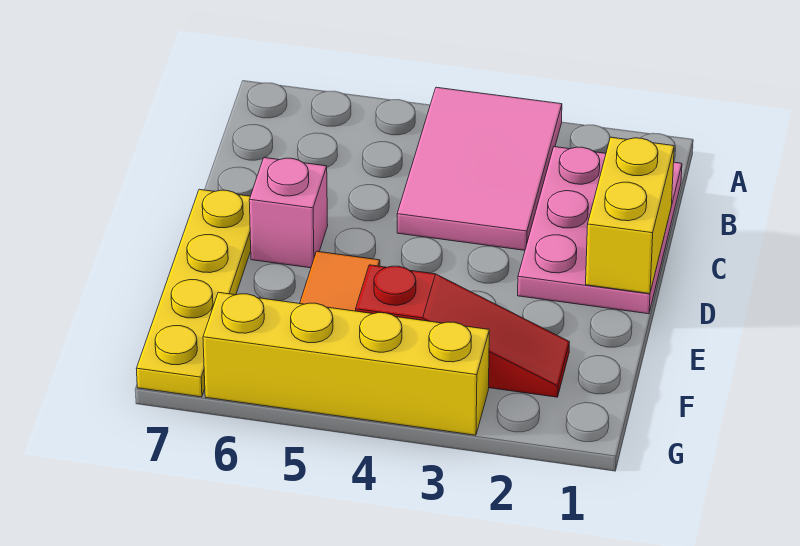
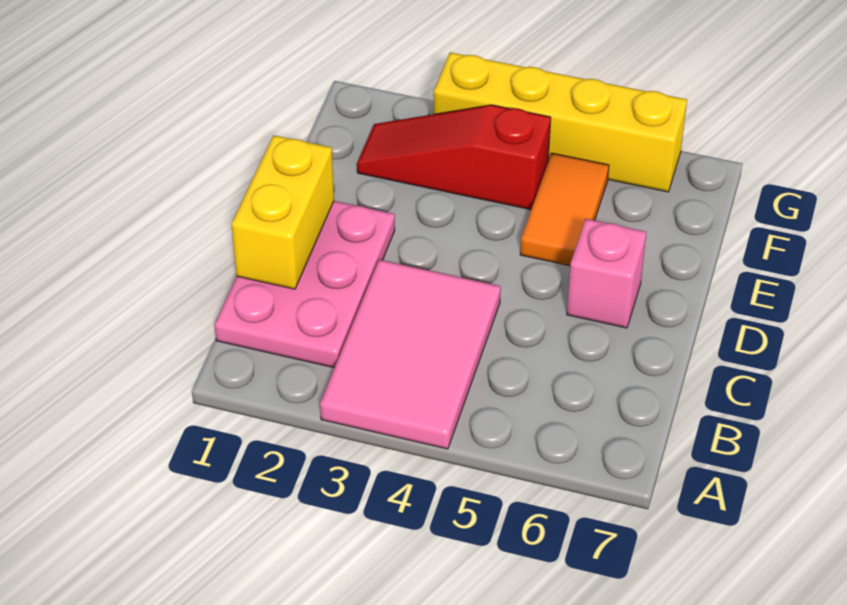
yellow 1x4 plate [136,189,251,397] -> none

